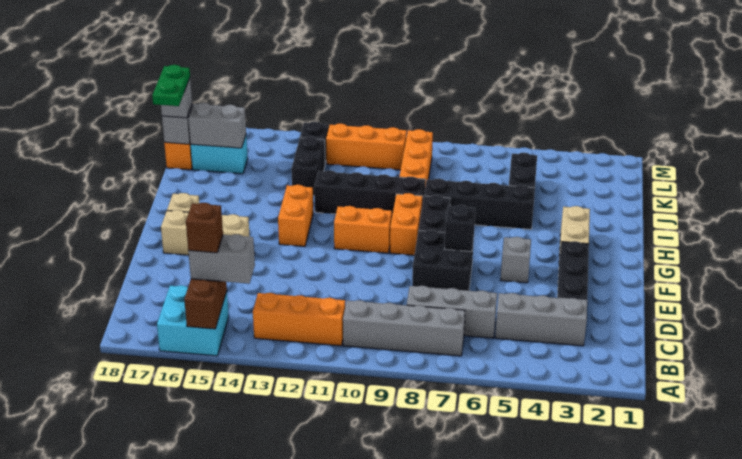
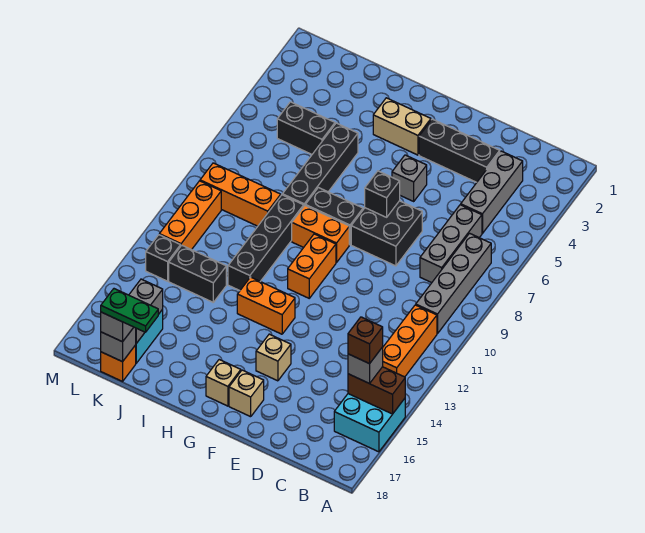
grey 1x2 brick [188,234,255,284] -> grey 1x1 brick [348,347,383,384]

